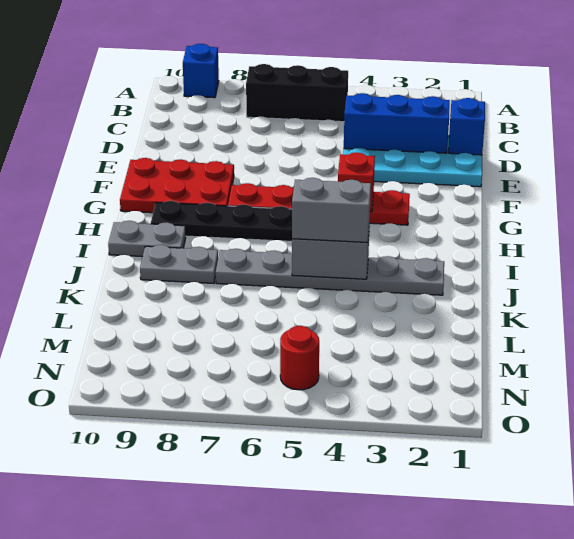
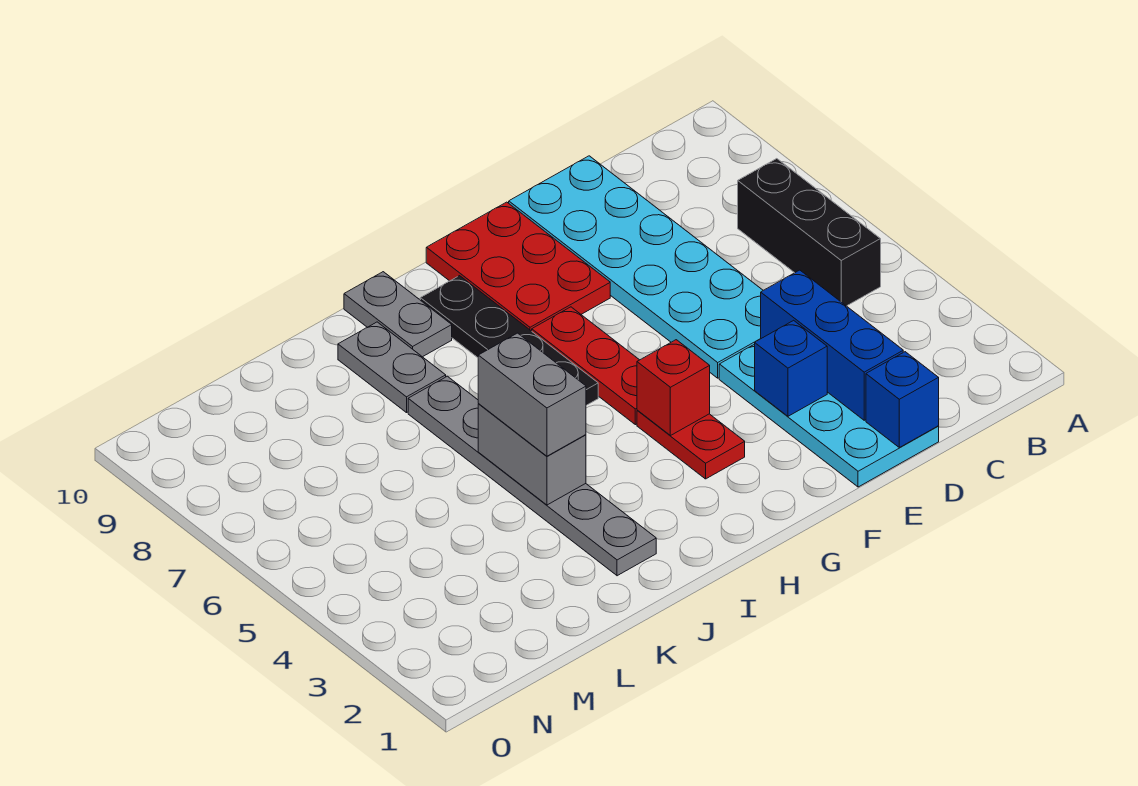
blue 1x1 brick [183,44,219,98] -> blue 1x1 brick moved to [755,320,827,416]
none -> cyan 2x6 plate [509,156,763,378]
red 1x1 round brick [280,326,319,390] -> none

